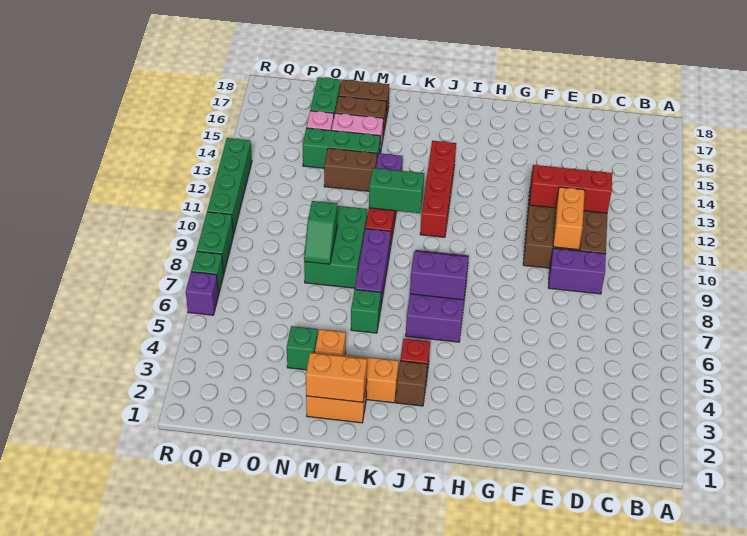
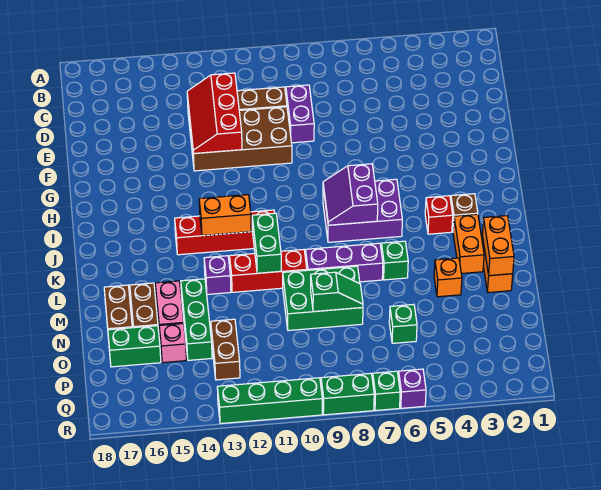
orange 1x2 brick [553,187,585,250] -> orange 1x2 brick moved to [199,195,251,236]
brown 1x2 brick [324,148,377,191] -> brown 1x2 brick moved to [211,319,240,380]
green 1x1 brick [287,326,318,370] -> green 1x1 brick moved to [389,304,417,343]

